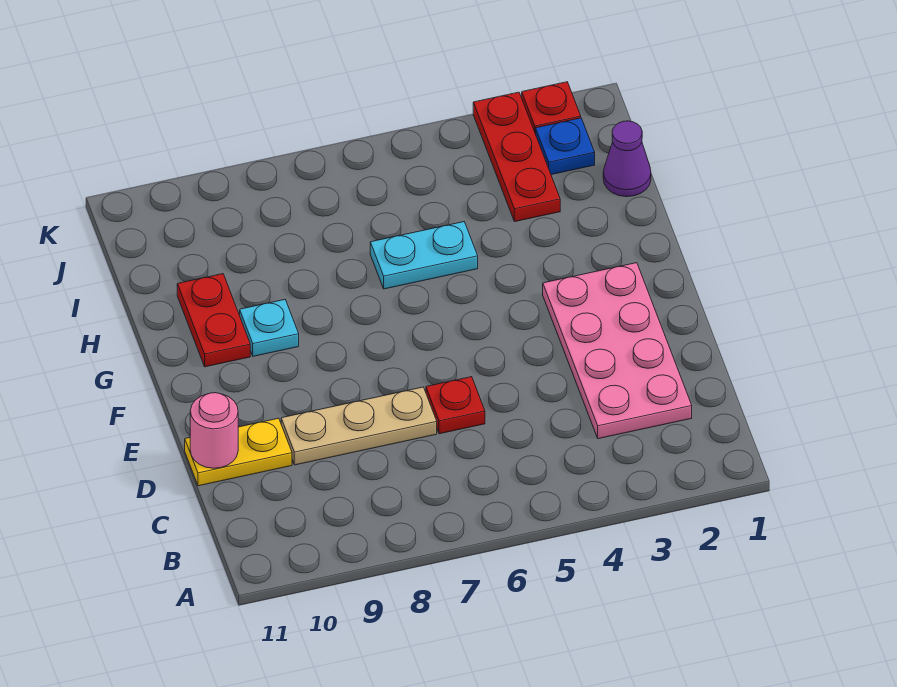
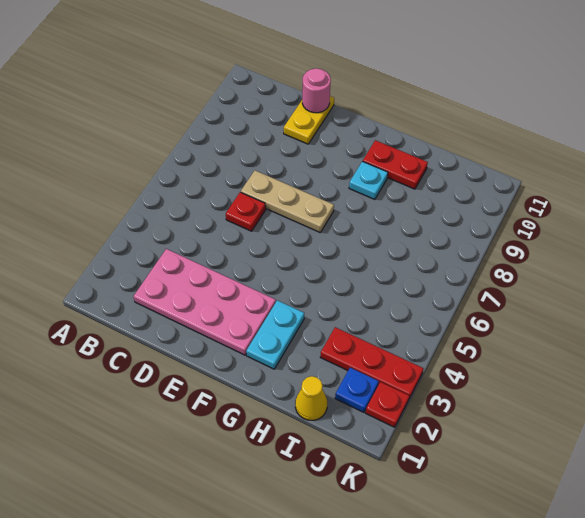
tan 1x3 plate [281,387,437,465] -> tan 1x3 plate turned to [241,171,334,232]
cyan 1x2 plate [370,222,478,289] -> cyan 1x2 plate moved to [246,300,304,369]
purple 1x1 cone [603,121,651,197] -> yellow 1x1 cone [295,376,327,420]

